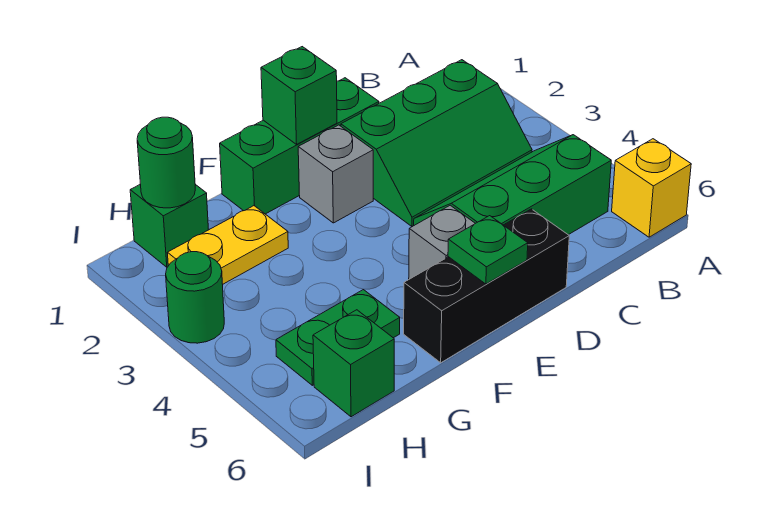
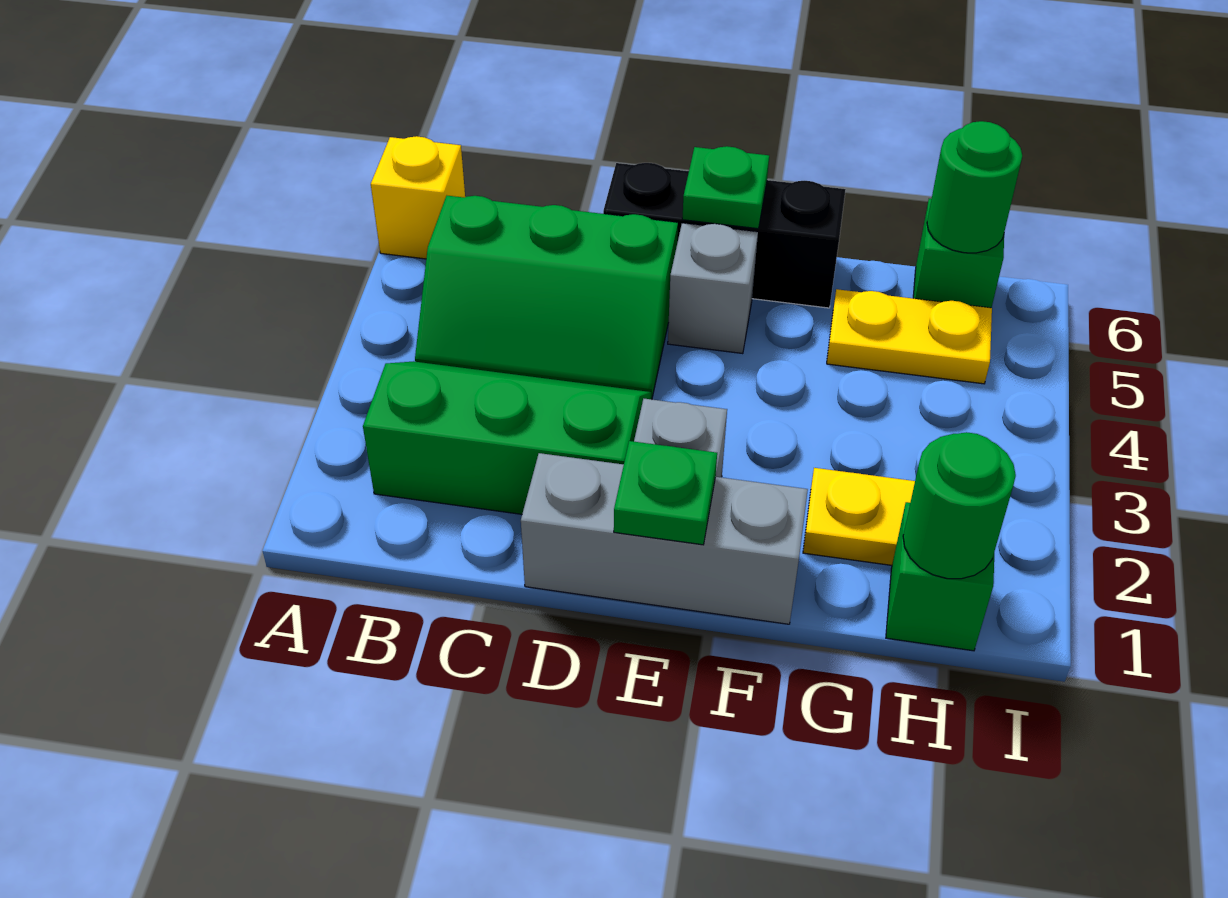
green 1x3 brick [220,78,379,214] -> grey 1x3 brick [521,453,808,624]
green 1x1 brick [261,47,337,144] -> green 1x1 plate [614,441,717,545]
green 1x2 plate [276,290,400,385] -> yellow 1x2 plate [827,289,992,384]
green 1x1 round brick [166,252,224,343] -> green 1x1 round brick moved to [927,121,1022,253]

